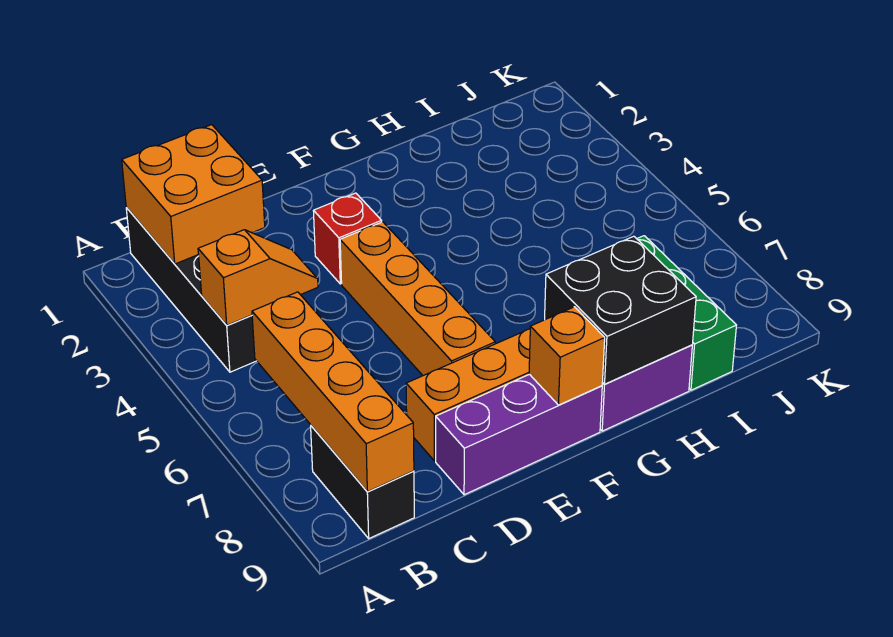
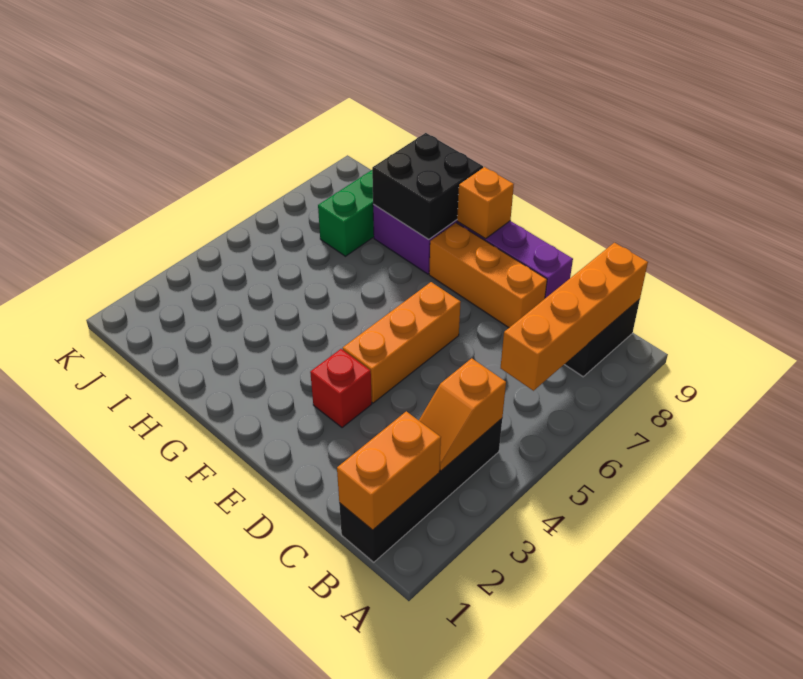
orange 2x2 brick [122,125,265,264] -> orange 1x2 brick [337,411,441,530]
orange 1x2 slope [198,230,318,325] -> orange 1x2 slope turned to [419,358,506,471]
orange 1x4 brick [340,222,495,376] -> orange 1x3 brick [343,282,461,403]

